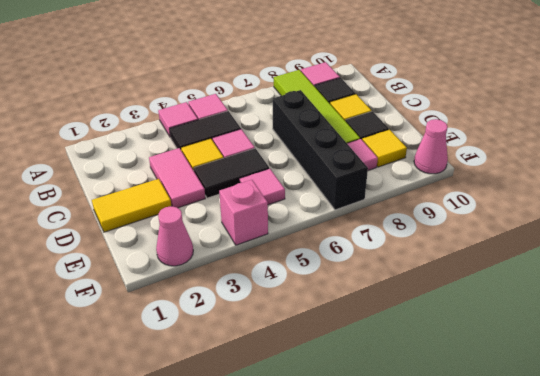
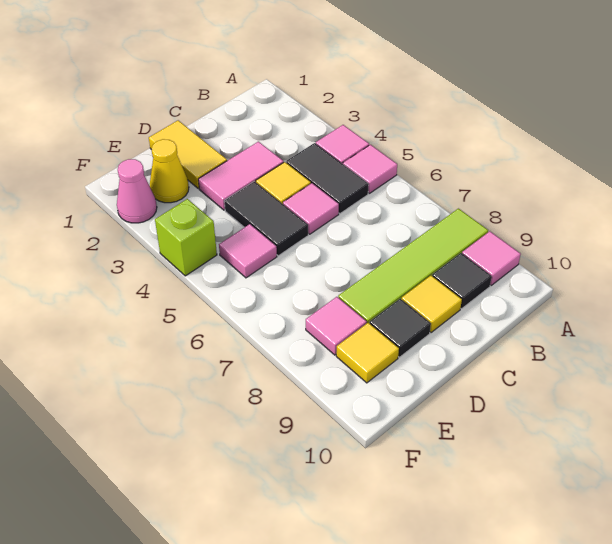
black 1x4 brick [273,90,368,210] -> none
none -> yellow 1x1 cone [150,139,189,203]
pink 1x1 brick [219,180,268,245] -> lime 1x1 brick [155,199,217,276]
pink 1x1 cone [414,119,448,174] -> none

